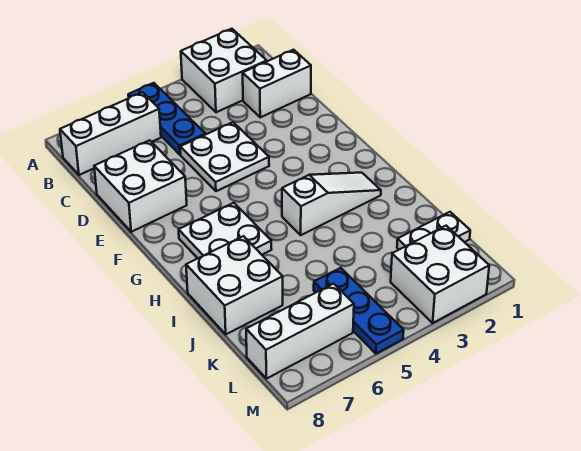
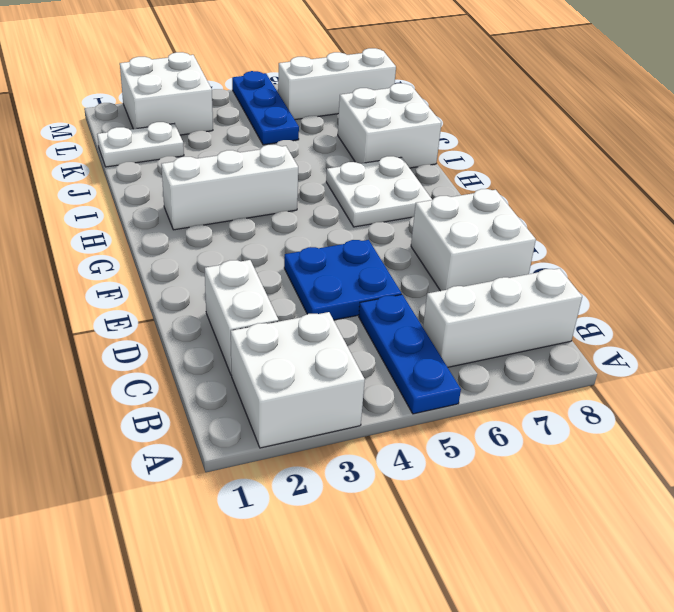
white 1x2 brick [243,50,311,117] -> white 1x2 brick turned to [205,260,279,374]
white 2x2 plate [180,122,269,191] -> blue 2x2 plate [284,240,402,320]
white 1x3 slope [282,173,381,235] -> white 1x3 brick [161,145,298,230]

